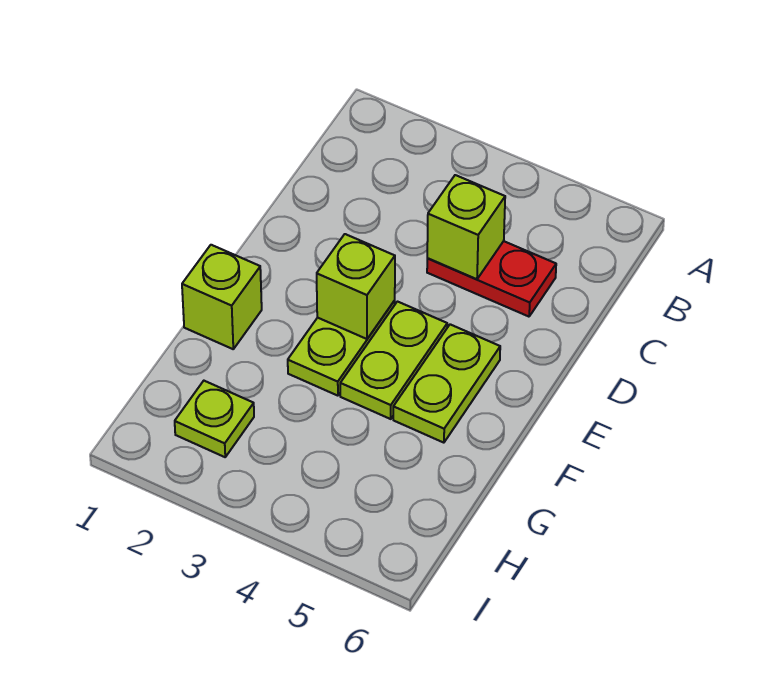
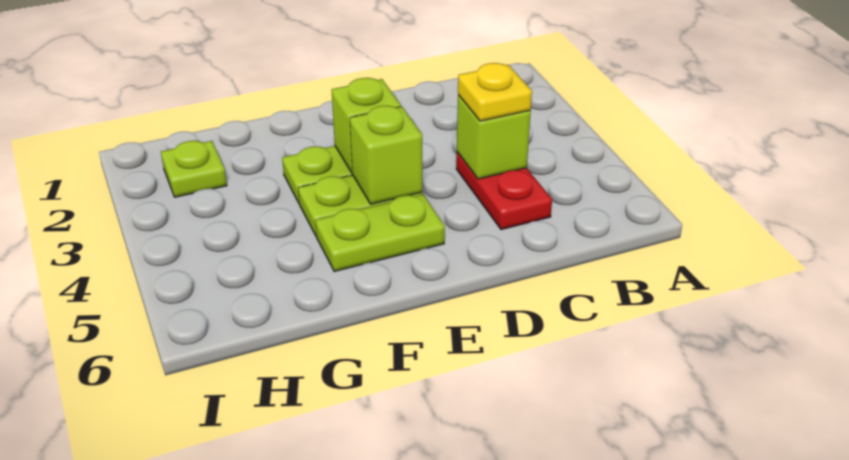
none -> yellow 1x1 plate [458,63,532,121]
lime 1x1 brick [182,245,262,349] -> lime 1x1 brick moved to [350,106,422,204]

